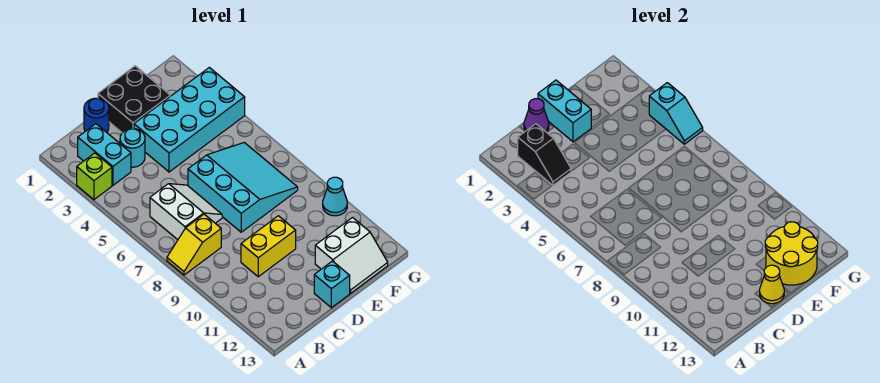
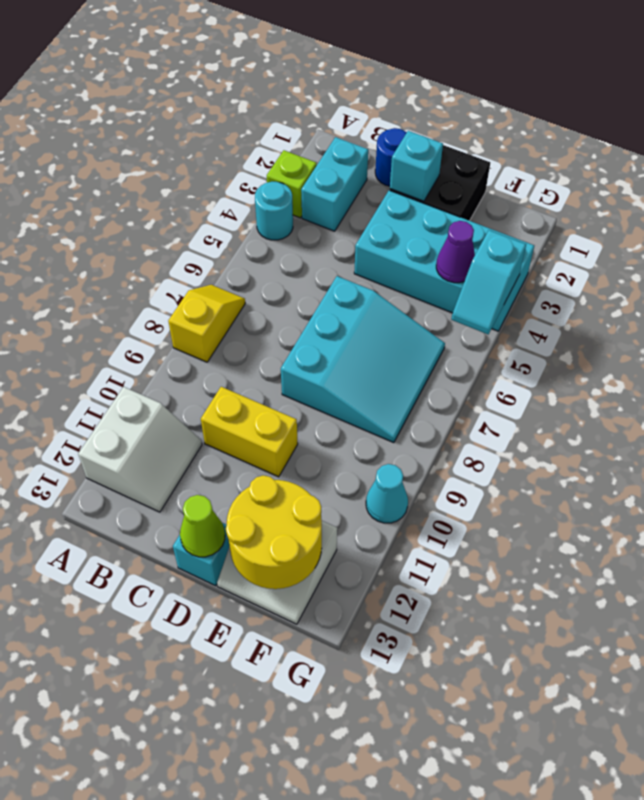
yellow 1x2 slope [167,214,221,275] -> yellow 1x2 slope turned to [168,285,245,362]
black 1x2 slope [518,124,571,185] -> none
white 2x2 slope [150,184,222,240] -> white 2x2 slope moved to [78,387,202,512]
purple 1x1 cone [524,99,549,132] -> purple 1x1 cone moved to [436,221,475,283]
cyan 1x1 round brick [120,129,145,167] -> cyan 1x1 round brick moved to [255,182,293,240]
cyan 1x2 brick [538,80,591,142] -> cyan 1x1 brick [390,131,443,201]
yellow 1x1 cone [760,265,784,304] -> lime 1x1 cone [180,495,225,557]

